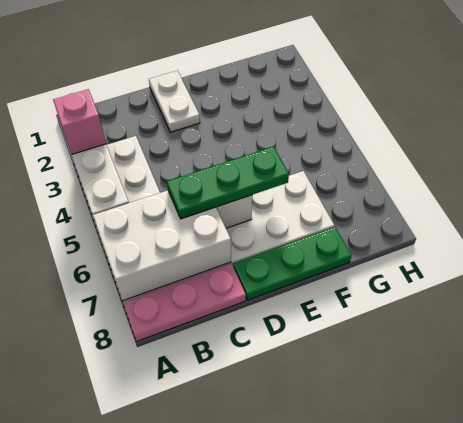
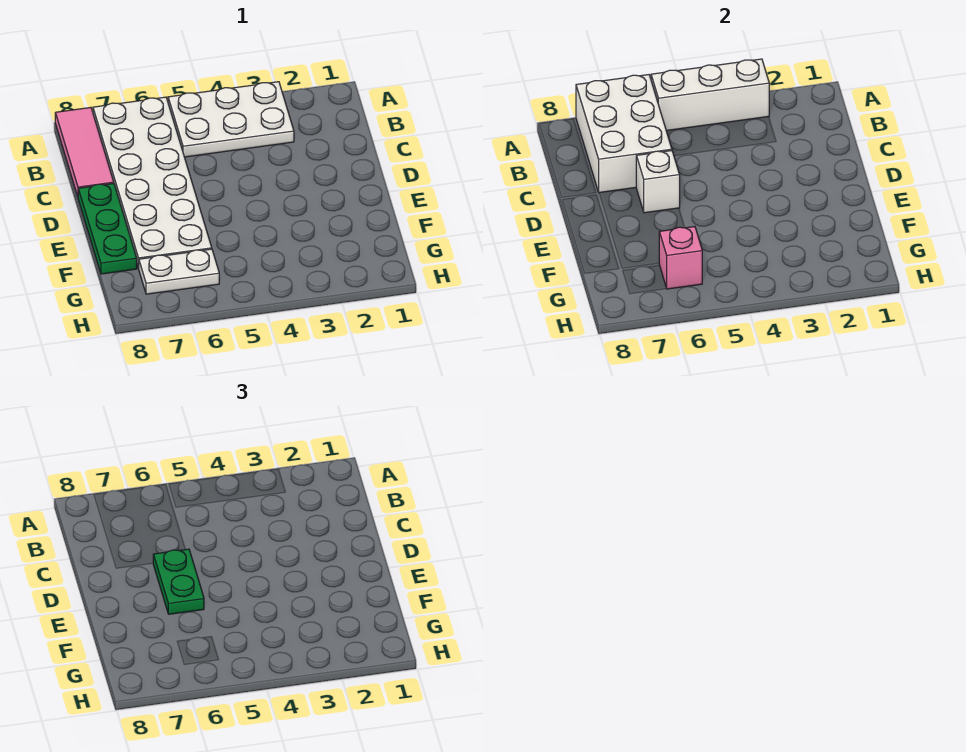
pink 1x1 brick [53,89,106,154] -> pink 1x1 brick moved to [659,227,702,289]
pink 1x3 plate [123,264,246,342] -> pink 1x3 tile [55,107,114,196]
green 1x3 plate [167,146,289,219] -> green 1x2 plate [153,549,204,614]
white 1x2 plate [149,71,200,132] -> white 1x2 plate moved to [139,249,219,294]

